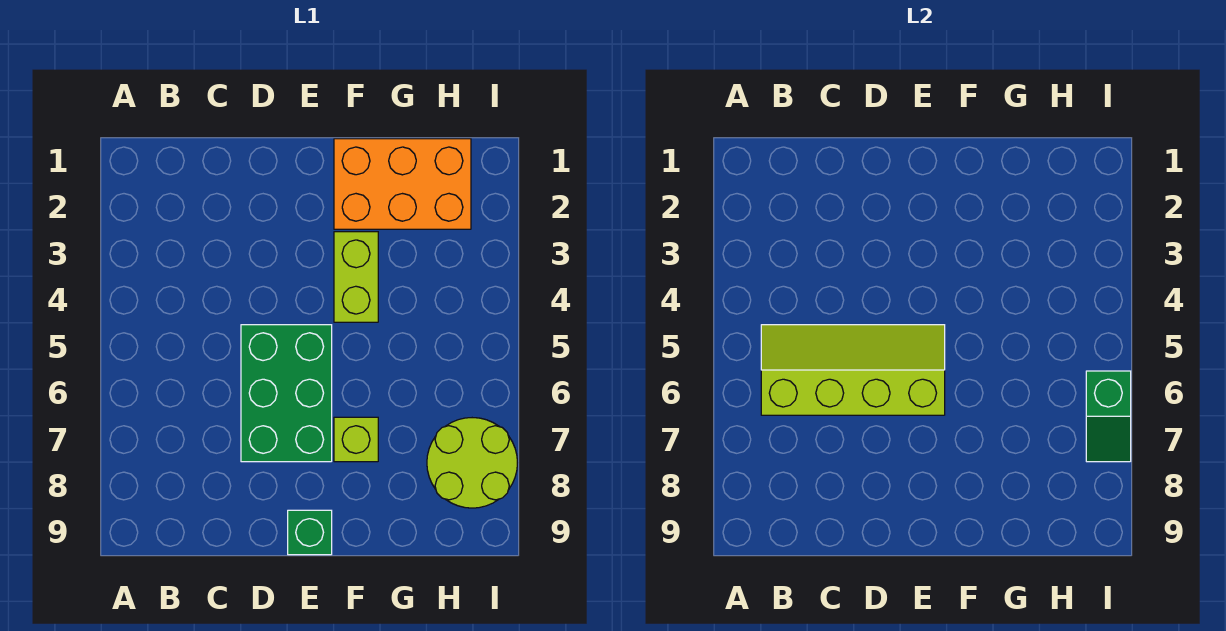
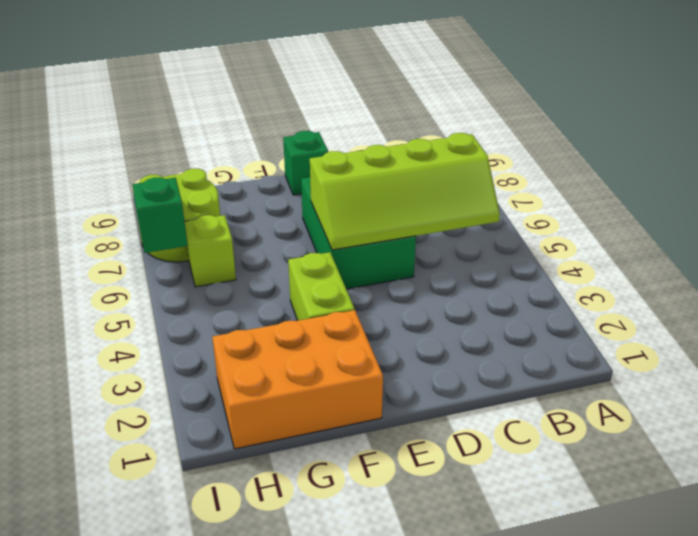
lime 1x1 brick [334,417,378,462] -> lime 1x1 brick moved to [185,215,236,287]

